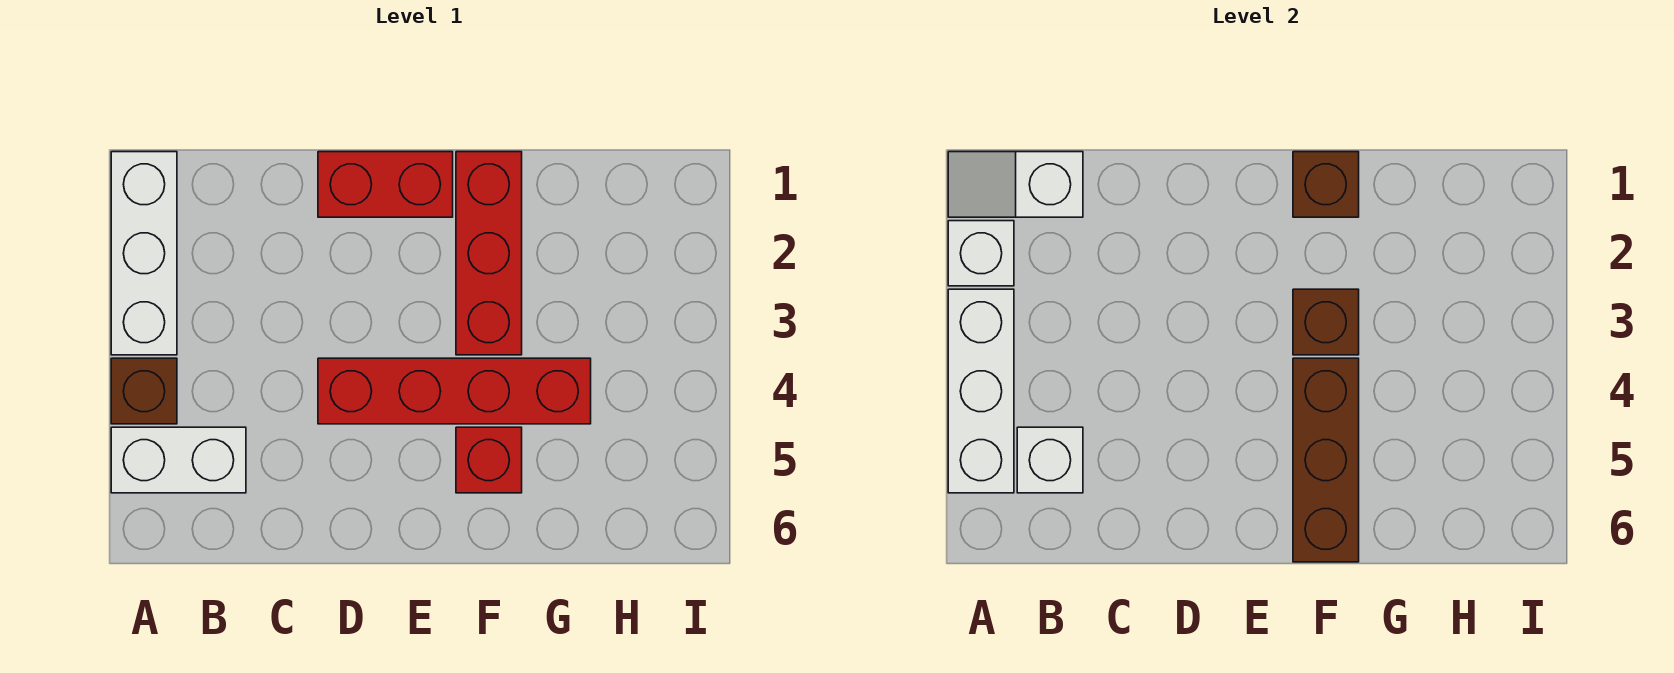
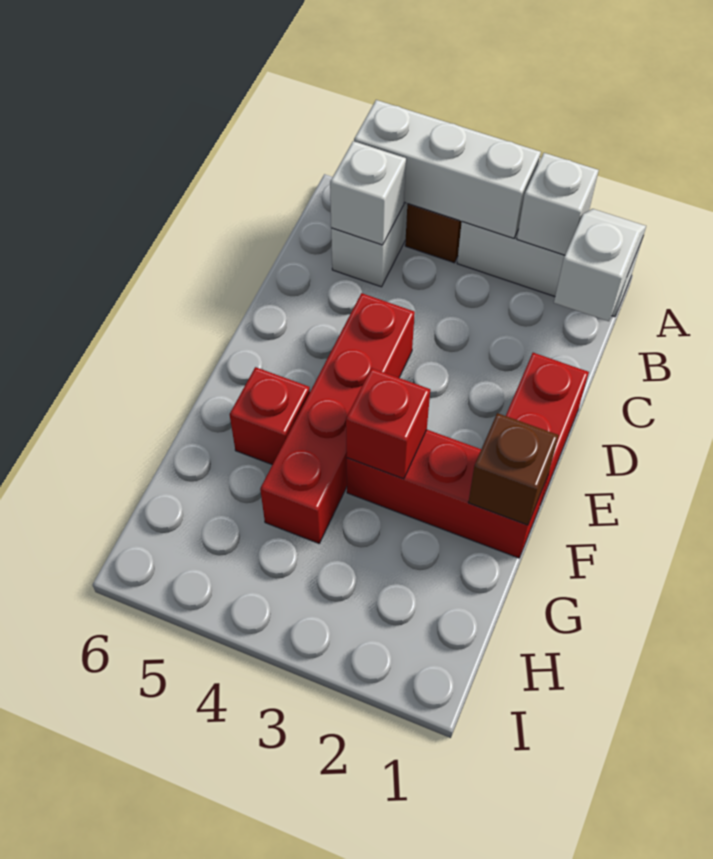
brown 1x1 brick [1293,289,1359,355] -> red 1x1 brick [346,368,430,479]
brown 1x3 brick [1293,358,1359,562] -> none

